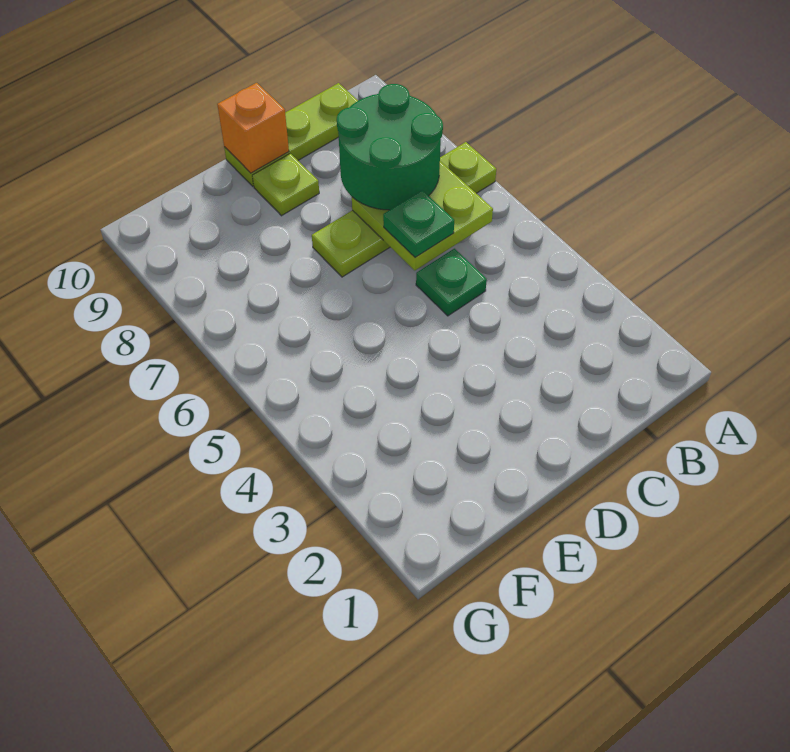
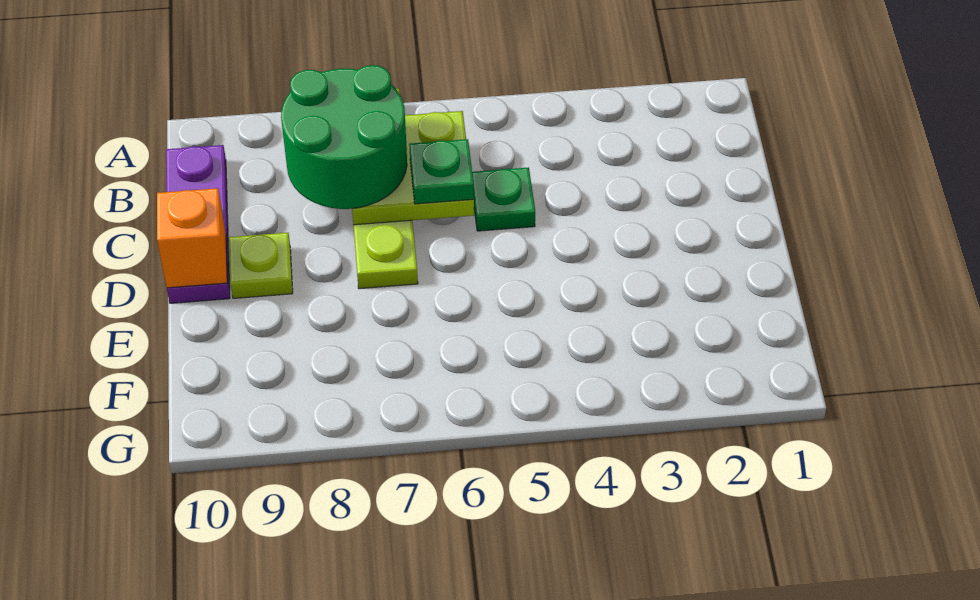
lime 1x3 plate [224,83,358,186] -> purple 1x3 plate [166,145,230,303]

